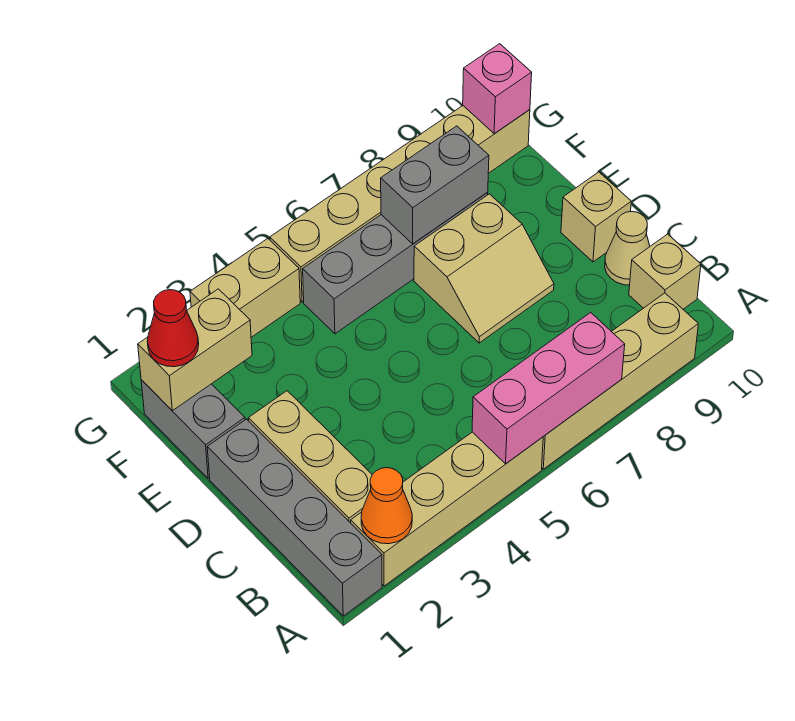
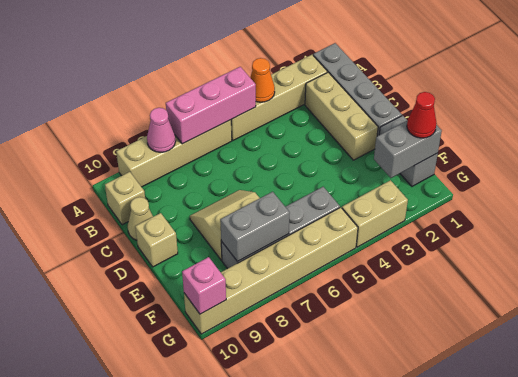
orange 1x1 cone [361,468,412,544] -> orange 1x1 cone moved to [250,58,275,102]
none -> pink 1x1 cone [147,108,176,152]
tan 1x2 brick [138,289,252,411] -> grey 1x2 brick [374,120,442,178]

